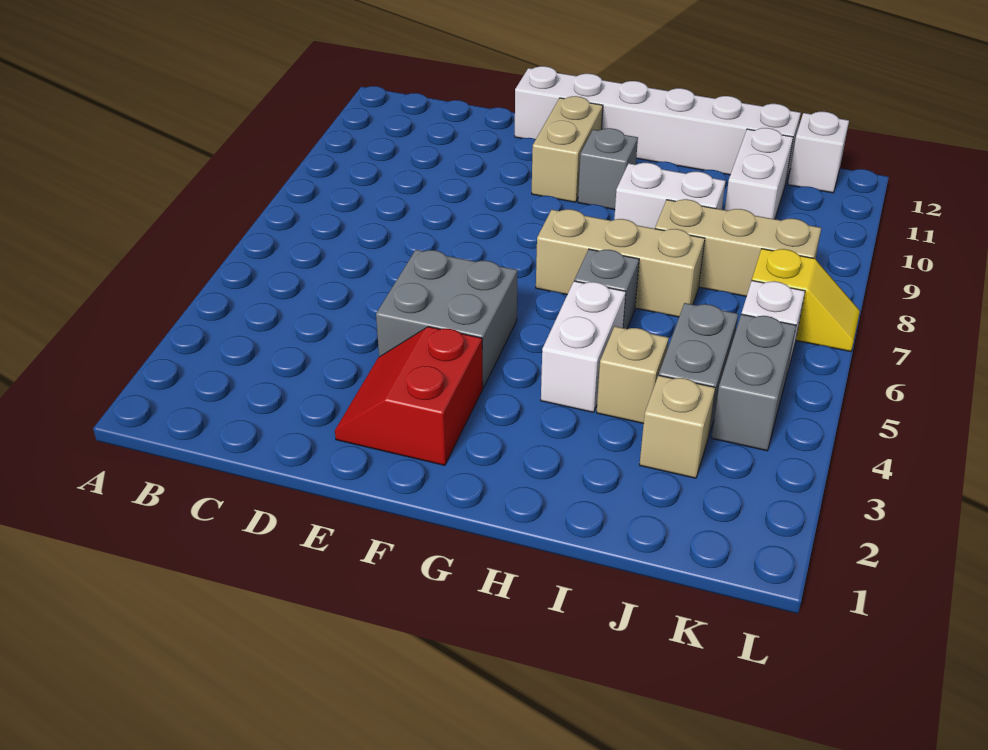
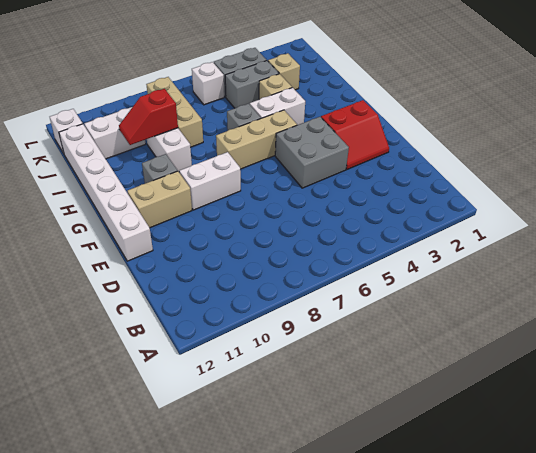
none -> white 1x2 brick [179,152,241,210]
tan 1x3 brick [536,209,705,317] -> tan 1x3 brick turned to [216,110,297,169]
none -> red 1x2 slope [119,89,178,145]
yellow 1x2 slope [752,249,860,352] -> none

